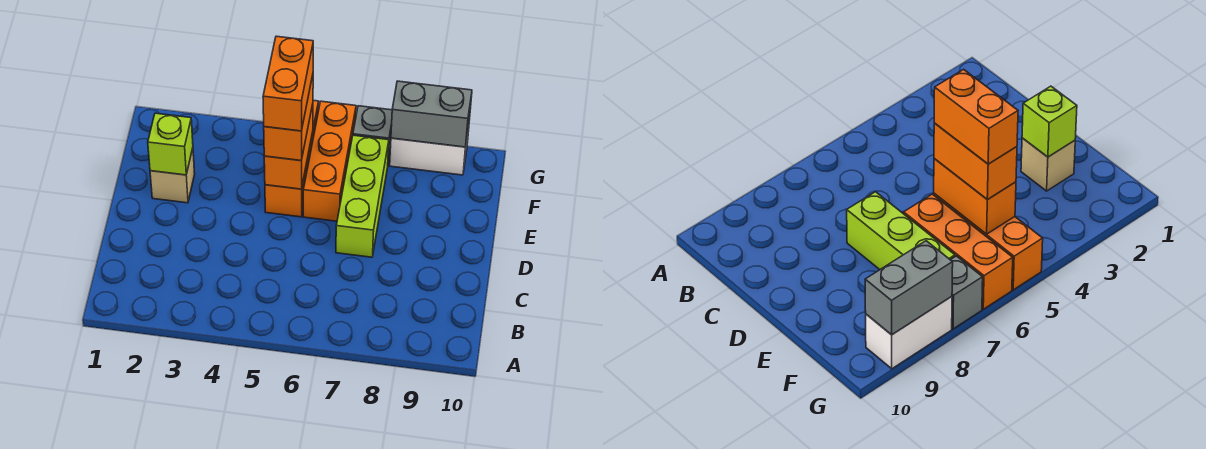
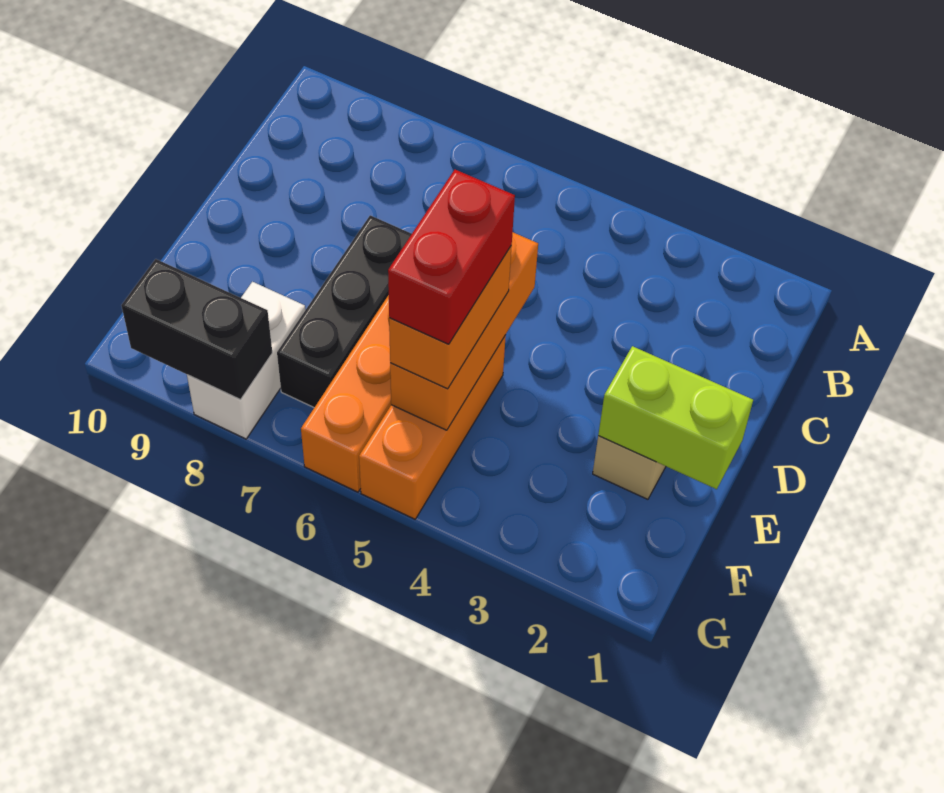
lime 1x3 brick [336,135,389,257] -> black 1x3 brick [277,215,412,408]
lime 1x1 brick [148,113,193,175] -> lime 1x2 brick [598,346,753,489]
orange 1x2 brick [264,104,313,189] -> orange 1x3 brick [390,232,538,430]
orange 1x2 brick [263,36,313,131] -> red 1x2 brick [388,170,515,344]
grey 1x1 brick [353,106,392,162] -> none
white 1x2 brick [390,127,469,175] -> white 1x2 brick turned to [187,282,305,439]
grey 1x2 brick [391,81,472,147] -> black 1x2 brick [121,259,272,400]

